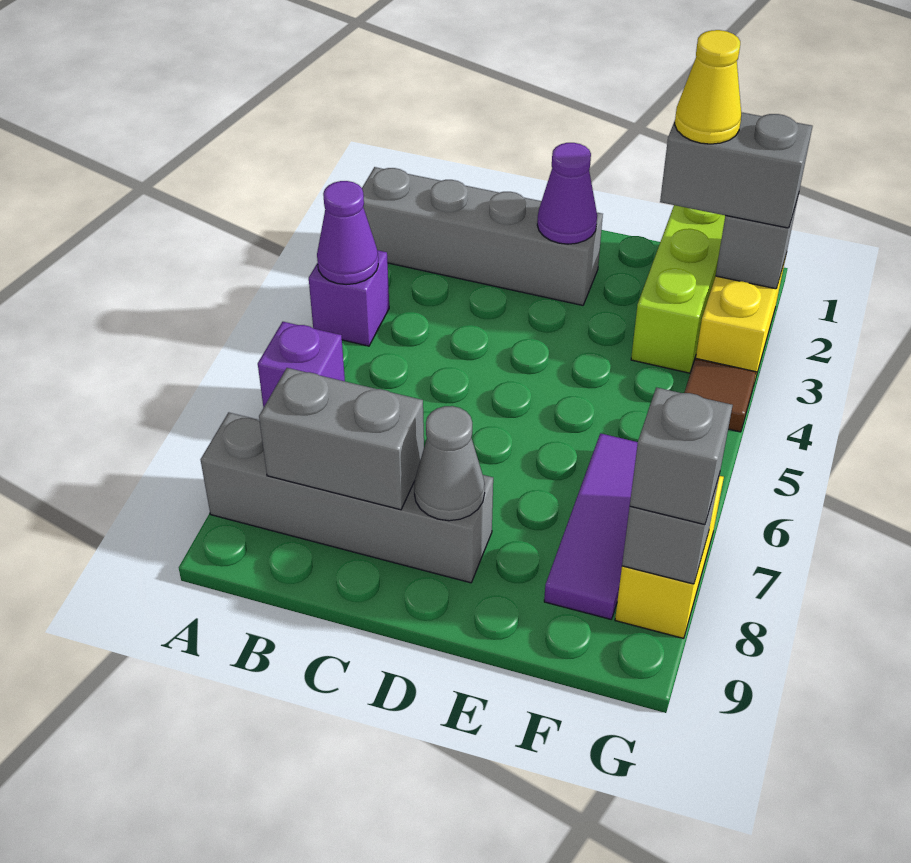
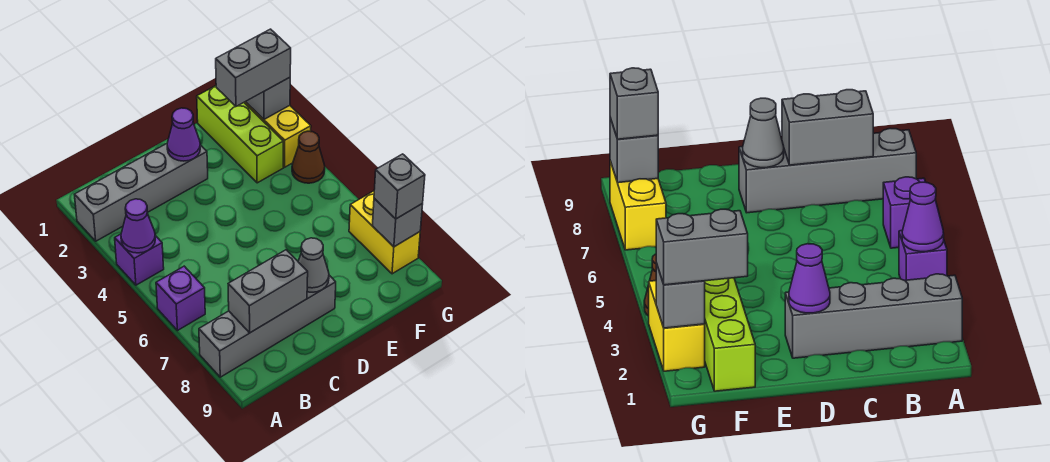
yellow 1x1 cone [675,30,741,144] -> none
purple 1x3 tile [544,433,638,619] -> none
brown 1x1 tile [684,358,756,432] -> brown 1x1 cone [292,131,325,183]

